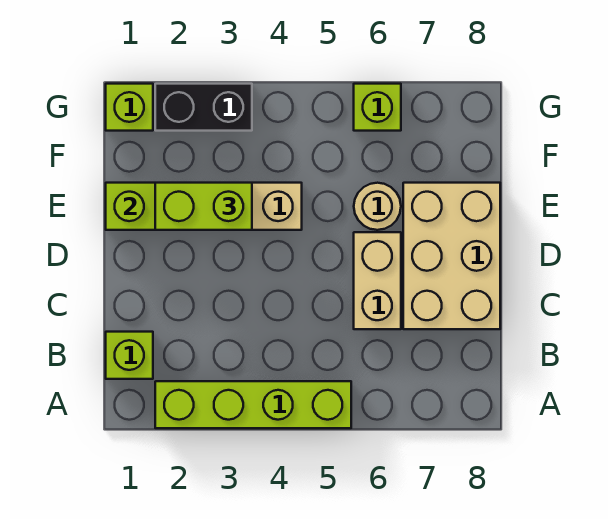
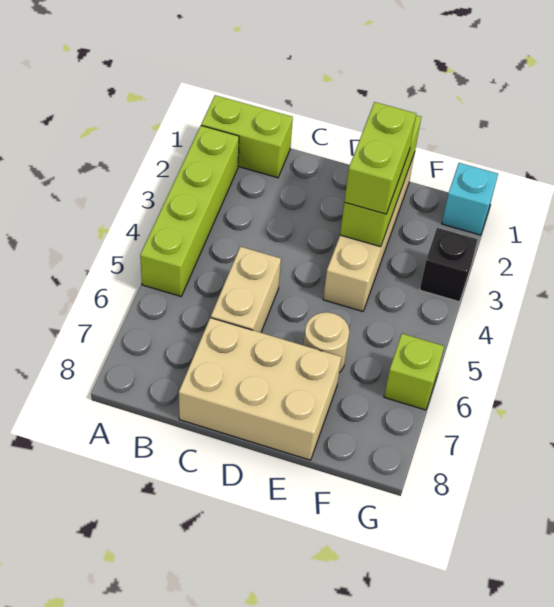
lime 1x1 brick [106,332,153,379] -> lime 1x2 brick [201,95,293,178]
tan 1x2 brick [354,232,401,329] -> tan 1x2 brick turned to [211,247,281,333]
lime 1x1 brick [106,84,153,131] -> cyan 1x1 brick [442,163,498,235]
black 1x2 brick [155,84,252,131] -> black 1x1 brick [420,228,478,302]

